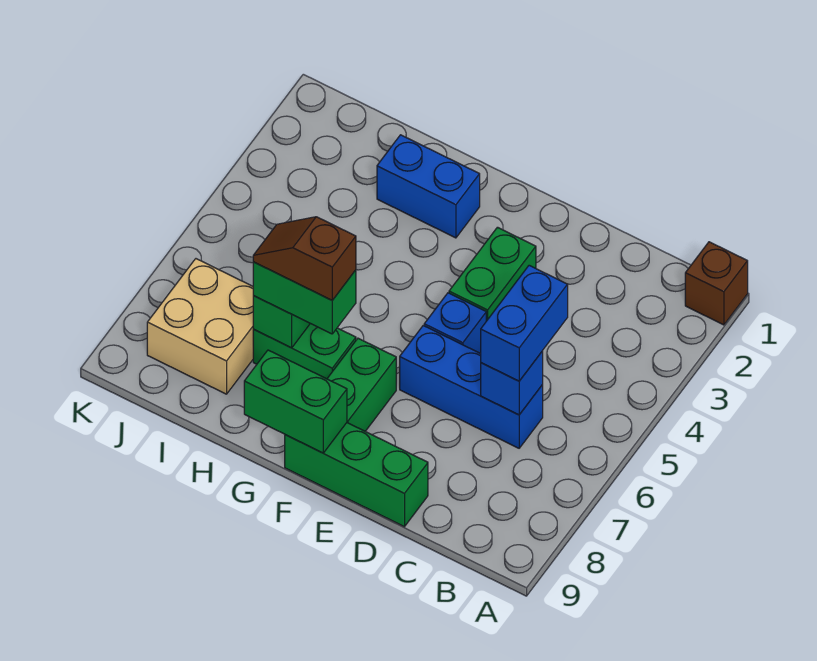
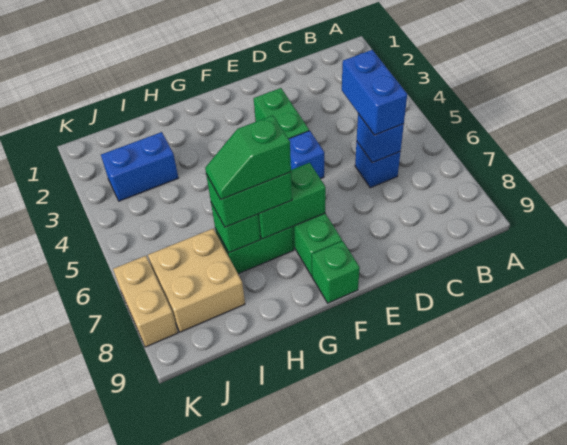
brown 1x1 brick [685,242,748,325] -> none
blue 1x3 brick [400,326,543,448] -> blue 1x1 brick [355,141,401,188]
green 1x3 brick [285,423,428,527] -> green 1x1 brick [312,241,360,303]
green 1x2 brick [244,350,347,453] -> green 1x2 brick moved to [258,163,326,239]
blue 1x2 brick [377,135,480,238] -> blue 1x2 brick moved to [101,132,178,201]
brown 1x2 slope [253,217,356,300] -> green 1x2 slope [205,116,291,199]
none -> tan 1x2 brick [113,256,178,347]

